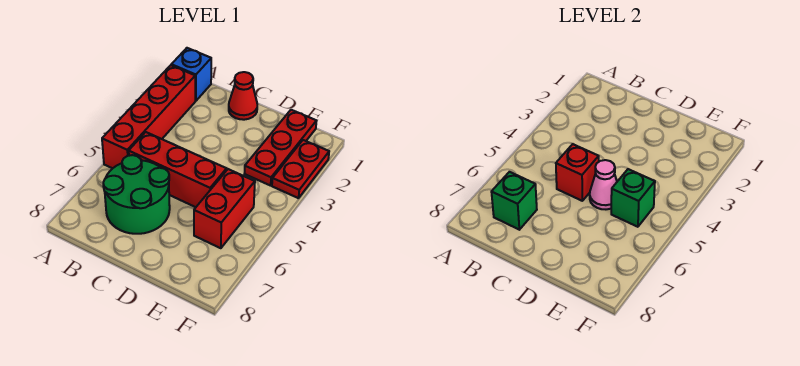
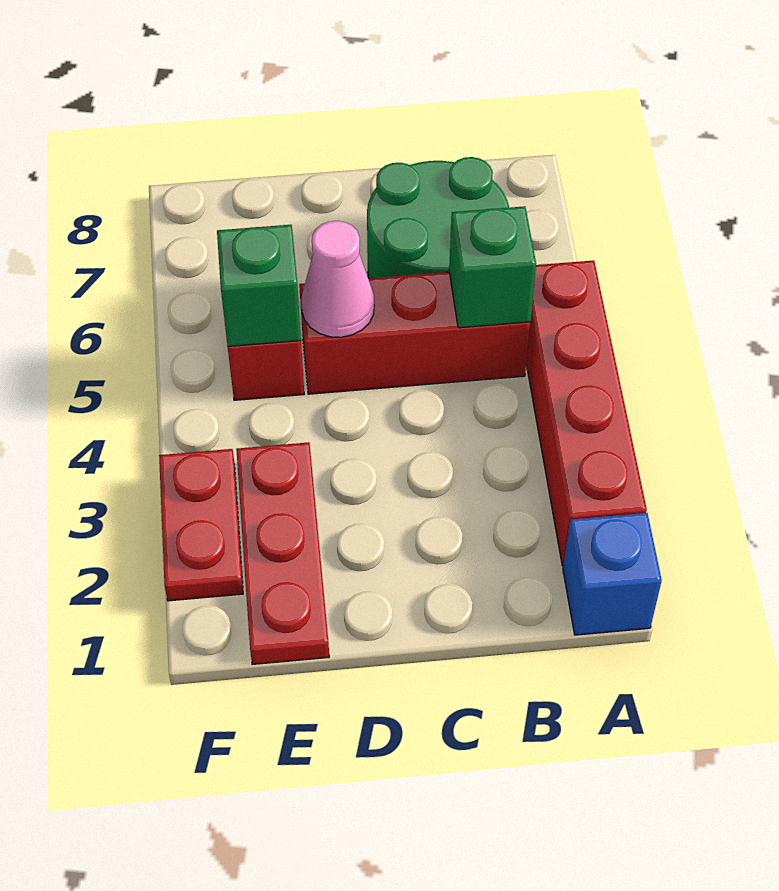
green 1x1 brick [492,172,537,230] -> green 1x1 brick moved to [449,206,536,328]
red 1x1 cone [229,72,257,120] -> none
red 1x1 brick [556,144,599,201] -> none

